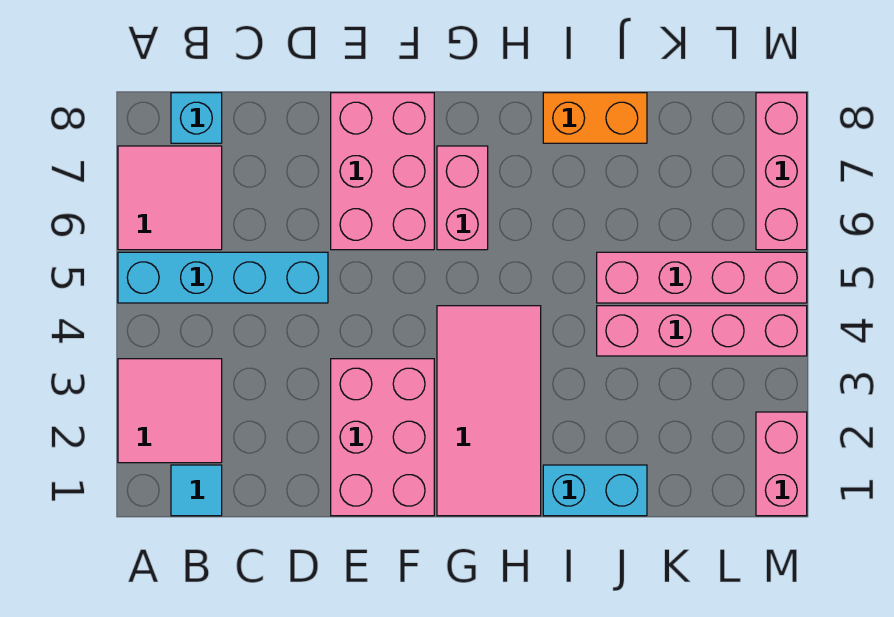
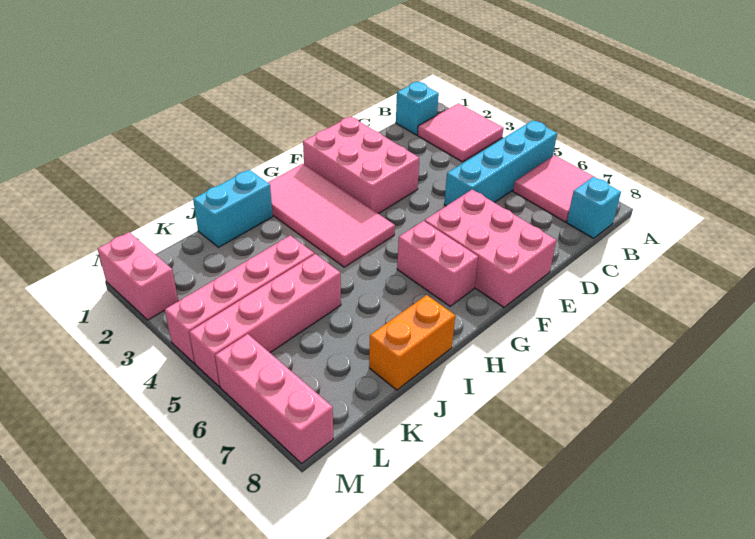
cyan 1x1 tile [171,465,222,516] -> cyan 1x1 brick [396,82,439,135]

